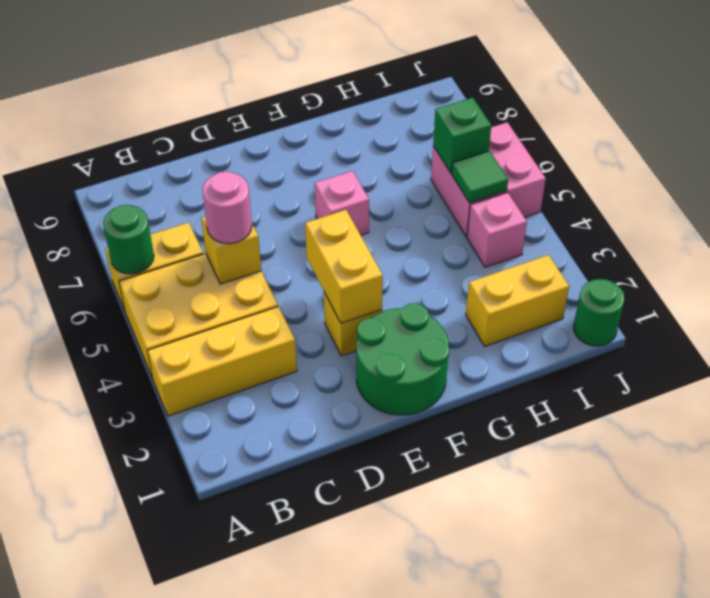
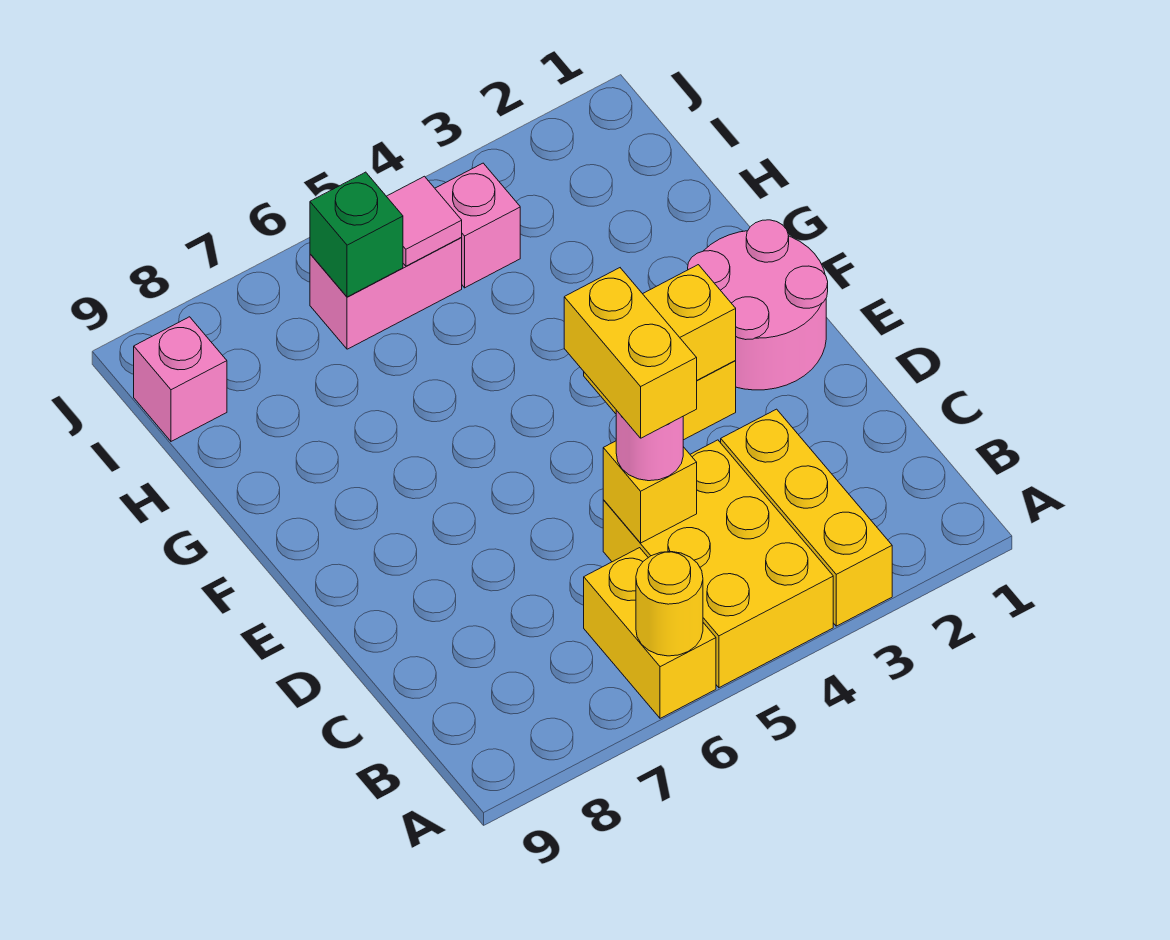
green 1x1 round brick [103,205,154,274] -> yellow 1x1 round brick [636,552,703,656]
green 2x2 round brick [356,303,449,415] -> pink 2x2 round brick [688,220,828,390]
pink 1x1 brick [315,171,369,235] -> pink 1x1 brick moved to [134,317,227,441]
yellow 1x2 brick [466,255,569,346] -> yellow 1x2 brick moved to [564,268,697,438]
pink 2x2 brick [431,122,546,237] -> pink 1x2 brick [310,237,462,349]
green 1x1 tile [451,151,508,203] -> pink 1x1 tile [386,176,462,266]
green 1x1 round brick [574,279,624,346] -> none

